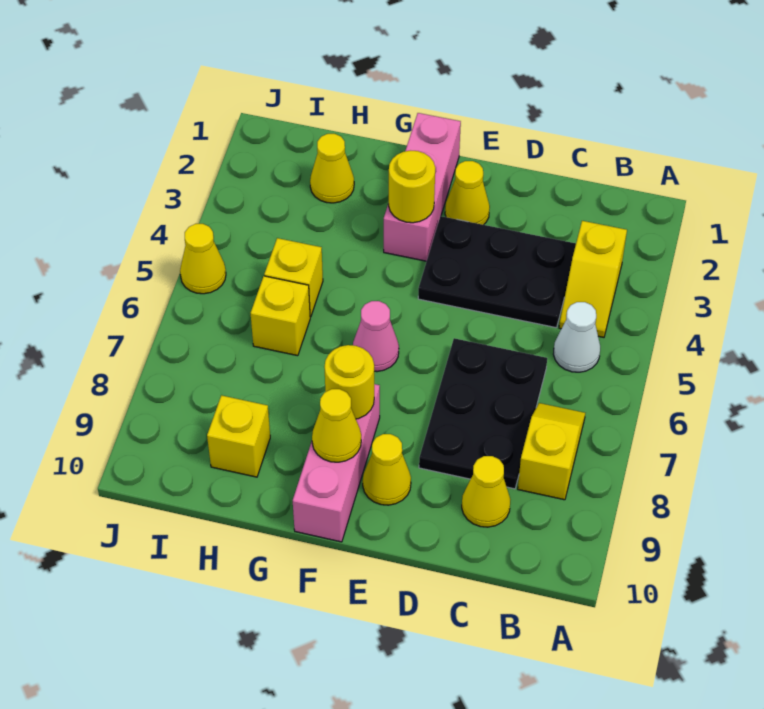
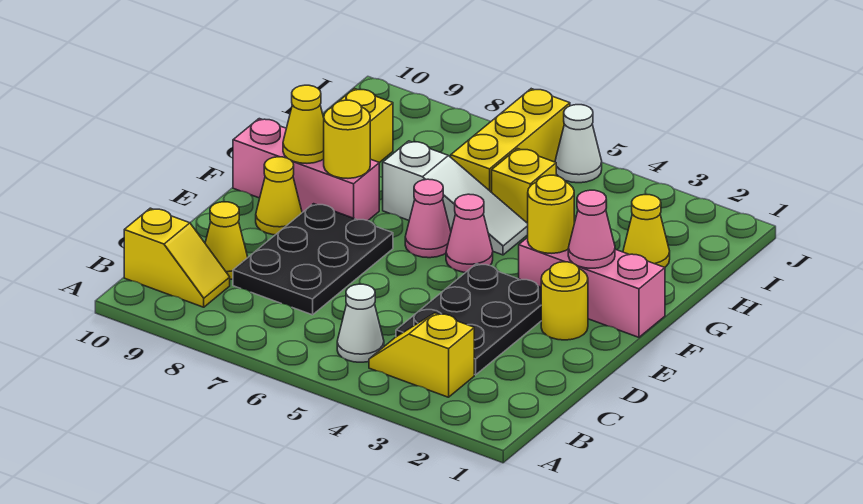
yellow 1x2 slope [518,403,585,500] -> yellow 1x2 slope moved to [124,208,230,307]
black 2x3 plate [419,338,547,489] -> black 2x3 plate turned to [233,204,393,315]
yellow 1x1 cone [445,161,490,225] -> yellow 1x1 round brick [541,262,588,340]
none -> pink 1x1 cone [568,190,615,268]
none -> pink 1x1 cone [446,194,493,272]
none -> white 1x3 slope [383,141,528,255]
yellow 1x1 brick [251,276,310,356] -> yellow 1x3 brick [451,89,570,192]
yellow 1x1 cone [180,224,226,294] -> white 1x1 cone [555,105,602,183]

